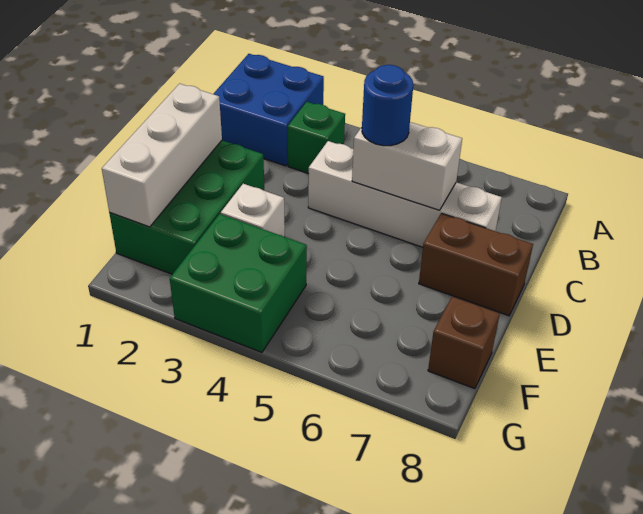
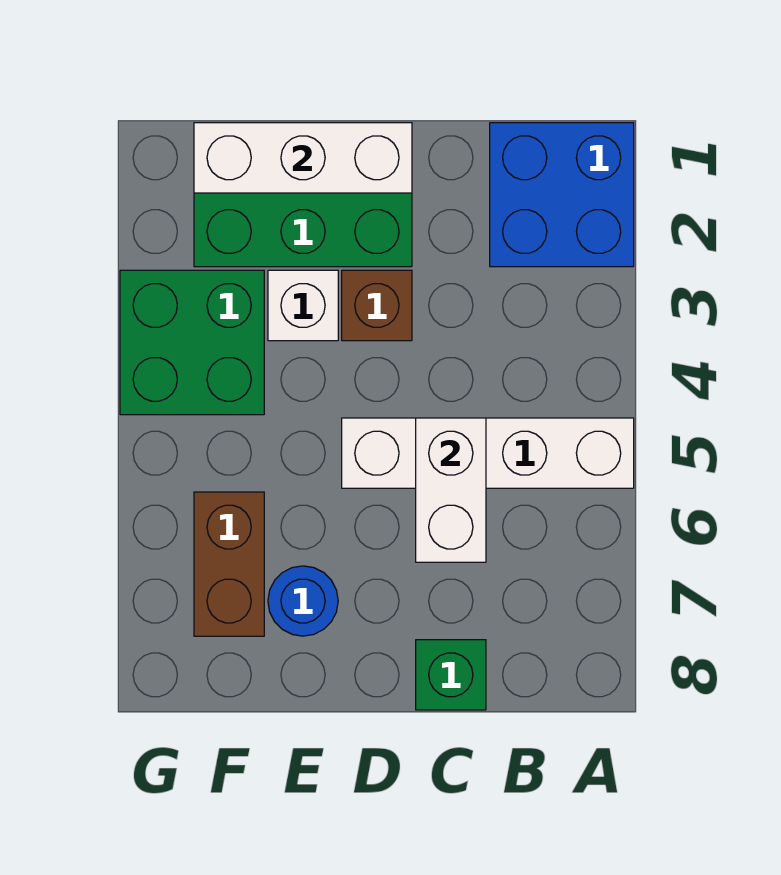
green 1x1 brick [288,102,345,174] -> green 1x1 brick moved to [416,640,486,710]
white 1x4 brick [308,141,502,247] -> white 1x4 brick turned to [342,418,634,488]
blue 1x1 round brick [362,65,413,146] -> blue 1x1 round brick moved to [268,566,338,636]
brown 1x2 brick [419,213,533,316] -> brown 1x2 brick moved to [194,492,264,636]
brown 1x1 brick [428,296,500,389] -> brown 1x1 brick moved to [342,270,412,341]

